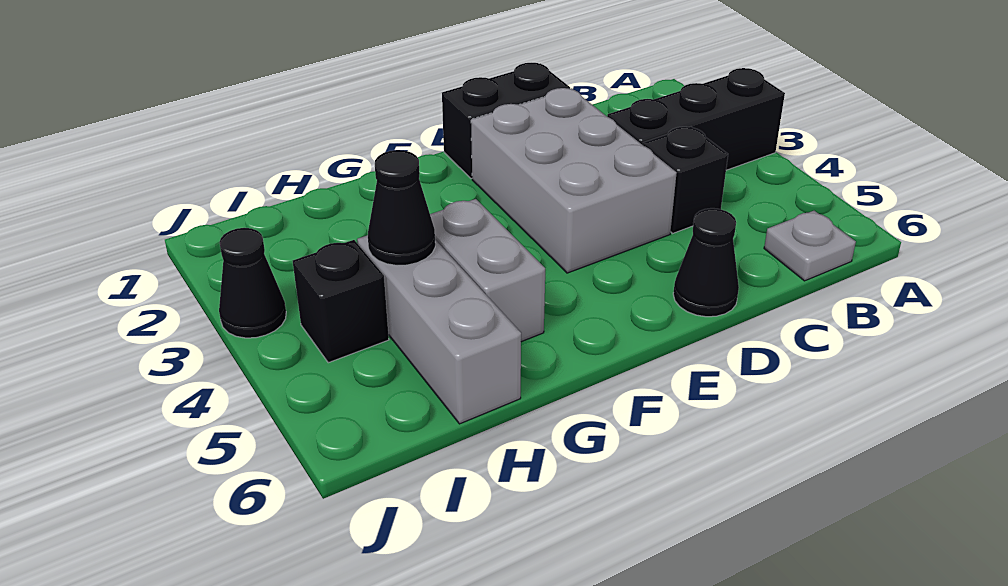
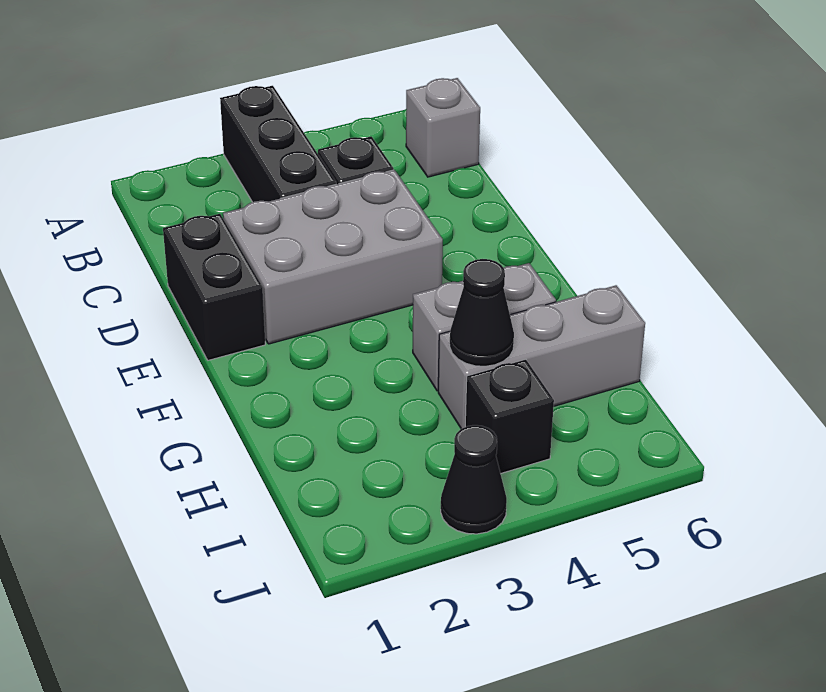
grey 1x1 plate [764,211,856,281] -> grey 1x1 brick [406,78,480,177]
black 1x1 cone [673,208,739,317] -> none

